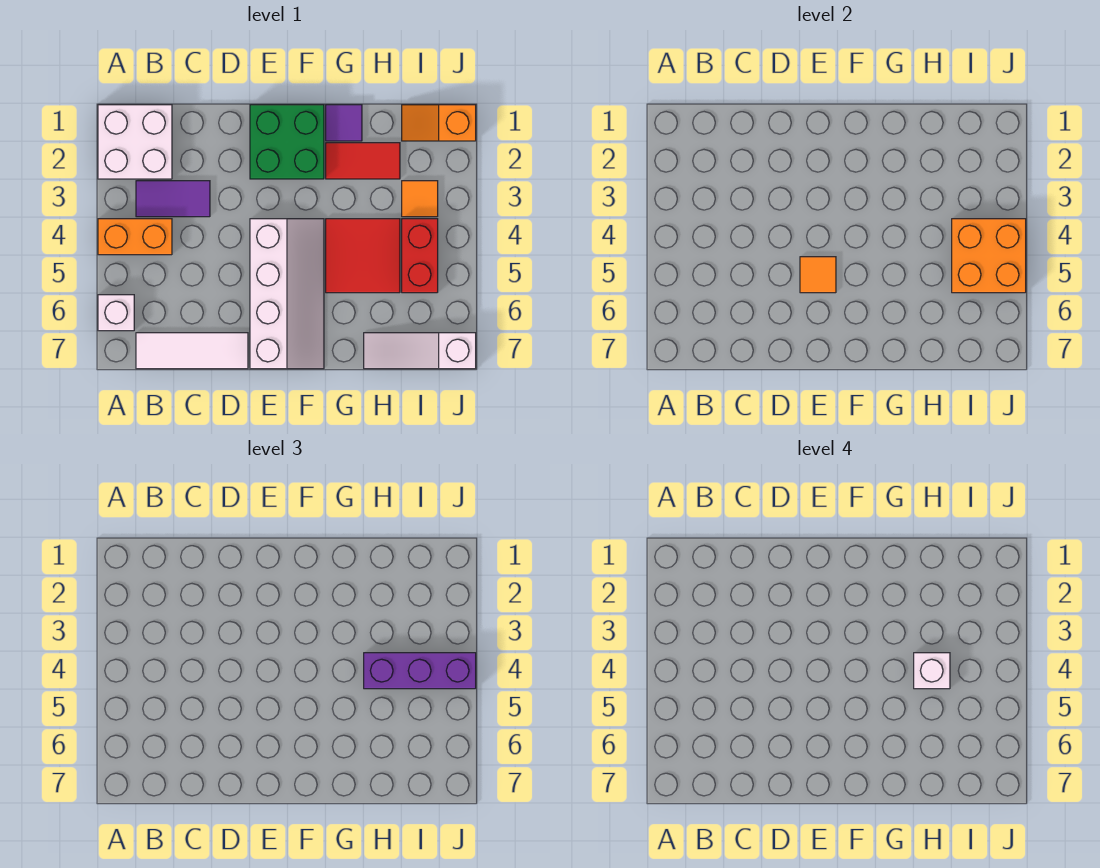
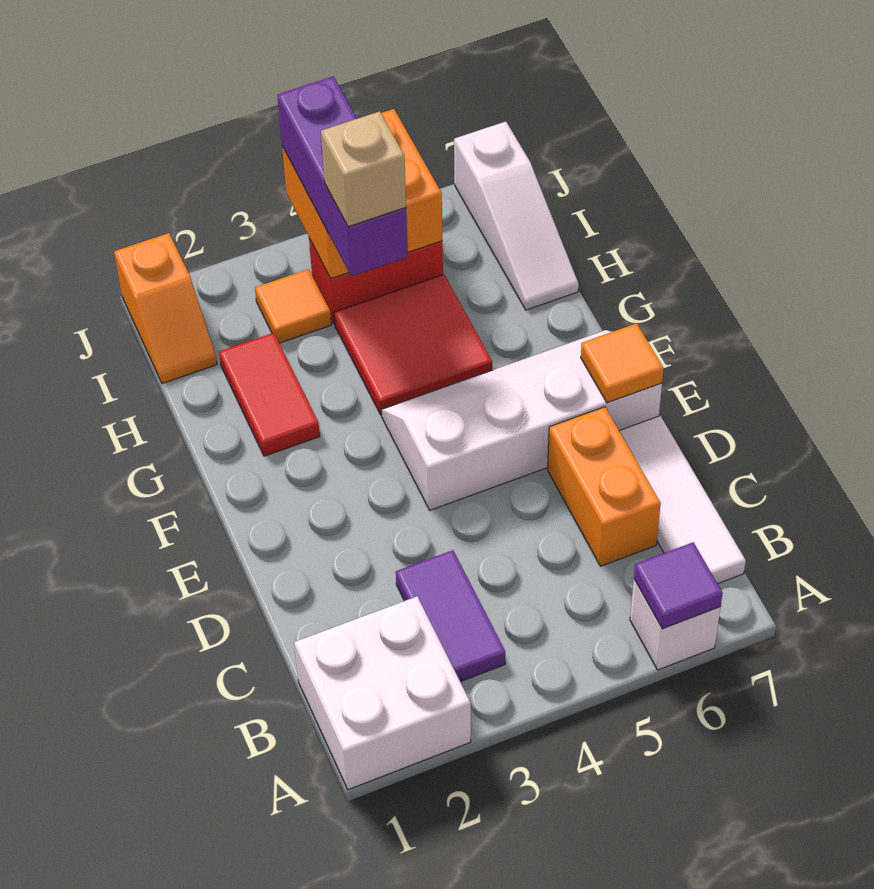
orange 1x2 brick [98,219,172,255] -> orange 1x2 brick moved to [548,407,661,566]
green 2x2 brick [250,105,324,179] -> none
orange 1x1 tile [800,257,836,293] -> orange 1x1 tile moved to [581,323,664,403]
purple 1x1 tile [326,105,362,141] -> purple 1x1 tile moved to [634,542,723,629]
white 1x1 brick [914,653,950,689] -> tan 1x1 brick [321,111,406,227]

